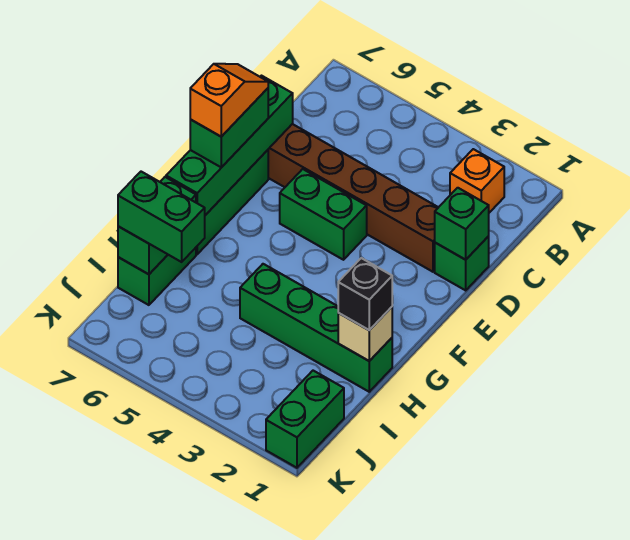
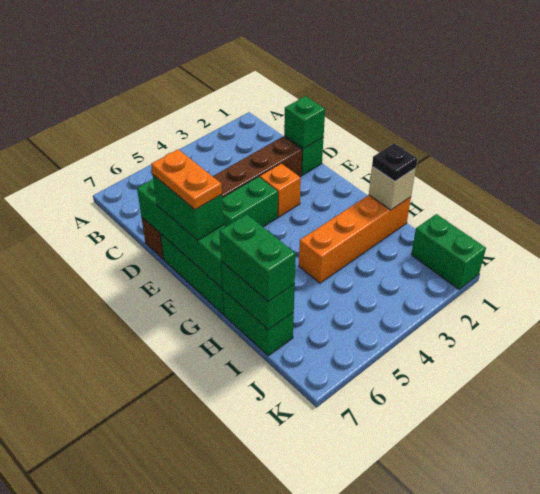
orange 1x1 brick [450,149,504,213] -> orange 1x1 brick moved to [260,163,301,217]
orange 1x2 slope [190,64,268,137] -> orange 1x2 plate [151,149,222,210]
green 1x4 brick [240,264,392,392] -> orange 1x4 brick [299,195,411,283]
black 1x1 brick [338,258,392,330] -> black 1x1 plate [372,143,417,181]
green 1x2 brick [118,172,205,262] -> green 1x2 brick turned to [219,214,296,301]

